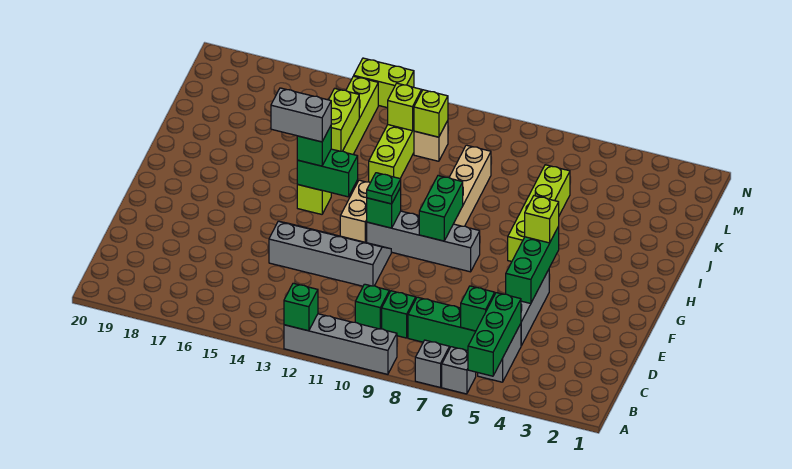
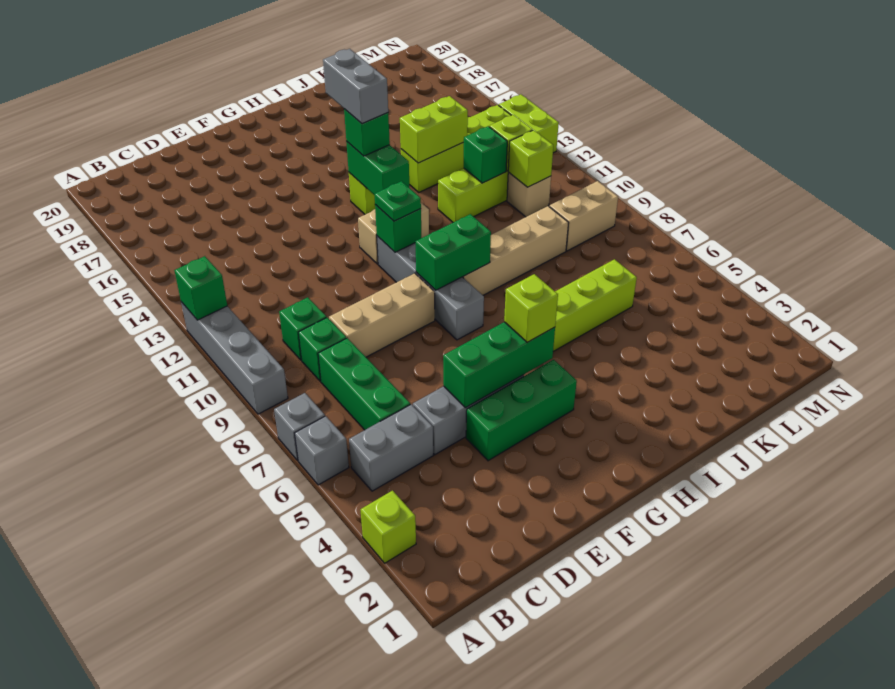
none -> lime 1x1 brick [361,491,416,563]
green 1x3 brick [468,293,521,376] -> green 1x3 brick moved to [466,360,577,461]
green 1x1 brick [461,286,495,331] -> green 1x1 brick moved to [463,126,507,183]
none -> tan 1x3 brick [329,273,435,357]
grey 2x4 slope [269,221,391,286] -> none
none -> tan 1x2 brick [549,181,618,251]

